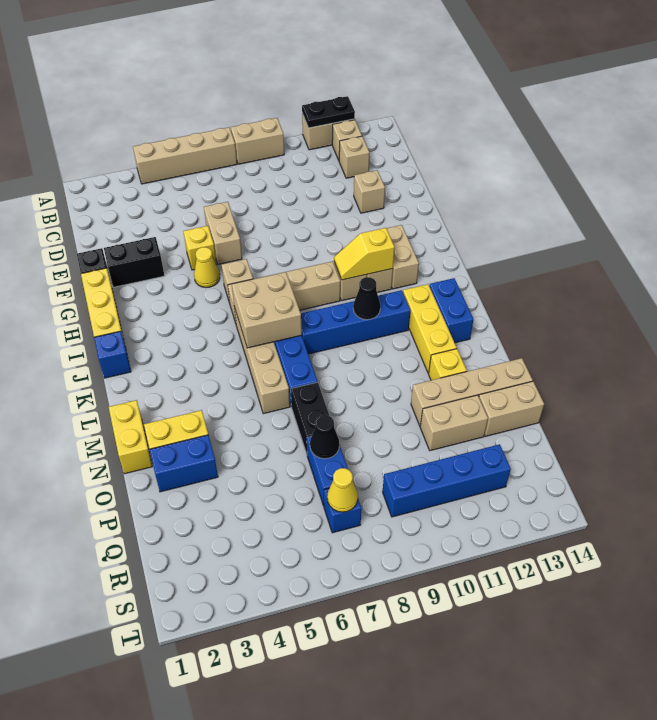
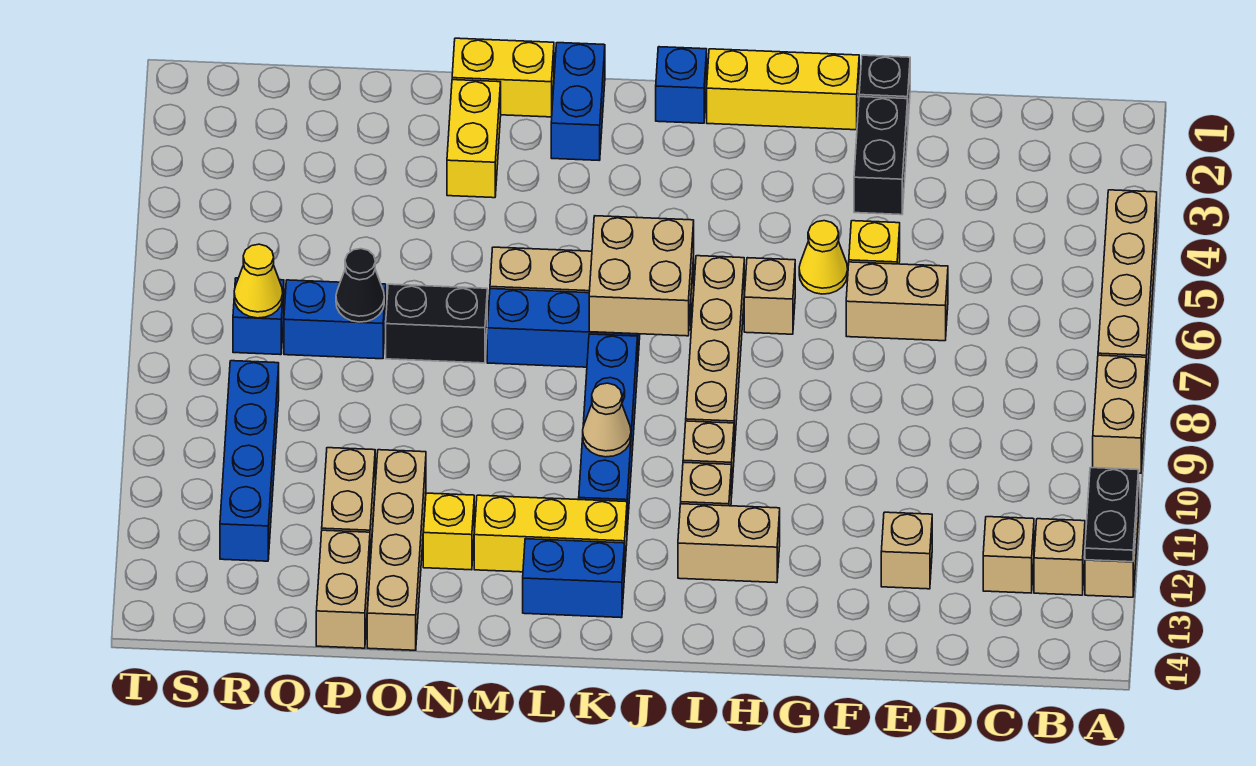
yellow 1x2 slope [334,228,394,280] -> none
black 1x1 cone [353,277,380,320] -> tan 1x1 cone [583,383,631,457]
blue 1x2 brick [150,435,218,492] -> blue 1x2 brick moved to [551,43,605,160]

